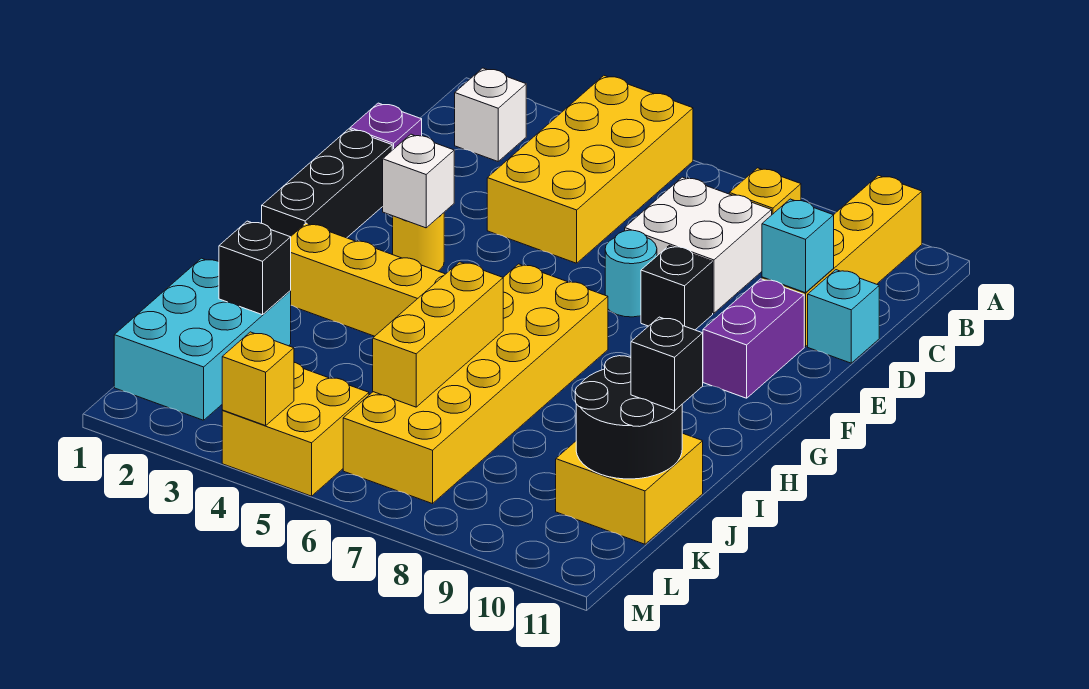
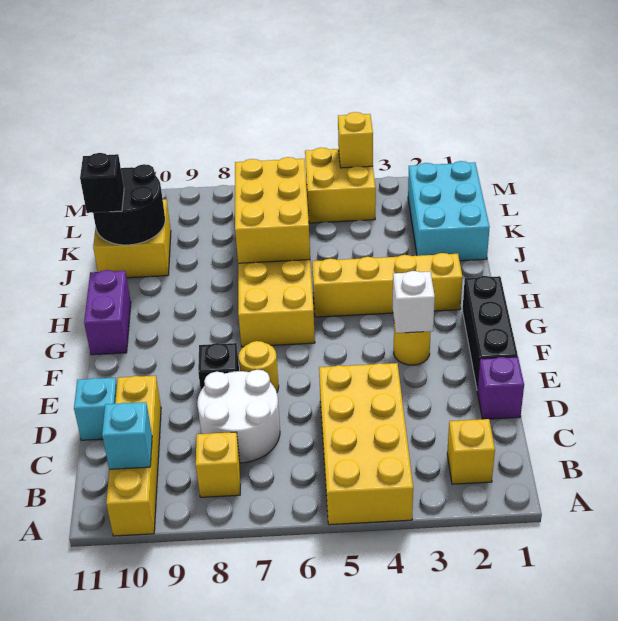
white 1x1 brick [455,68,526,161] -> yellow 1x1 brick [447,419,495,484]
white 2x2 brick [625,177,772,313] -> white 2x2 round brick [197,370,280,463]
cyan 1x1 brick [762,199,834,293] -> cyan 1x1 brick moved to [102,402,152,469]
cyan 1x1 round brick [605,230,657,317] -> yellow 1x1 round brick [239,341,279,392]
purple 1x2 brick [703,279,804,398] -> purple 1x2 brick moved to [84,270,131,355]
yellow 1x3 brick [373,262,503,407] -> yellow 2x3 brick [235,157,310,263]
black 1x1 brick [219,221,291,315] -> none

